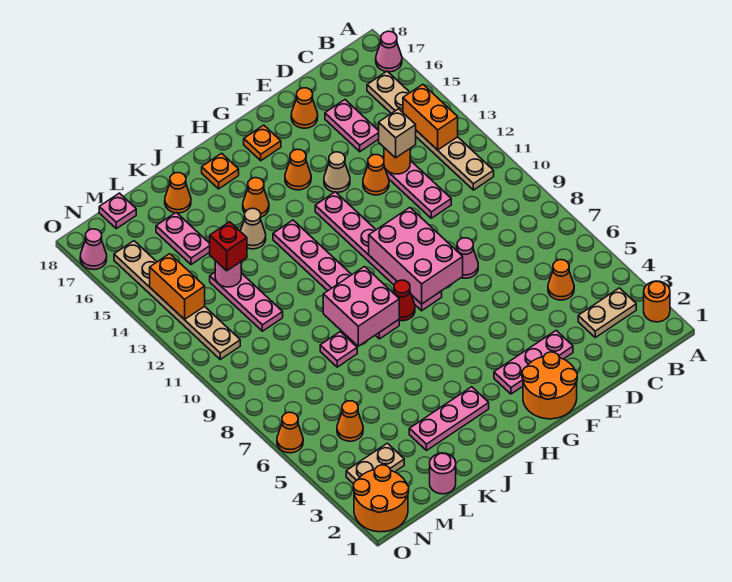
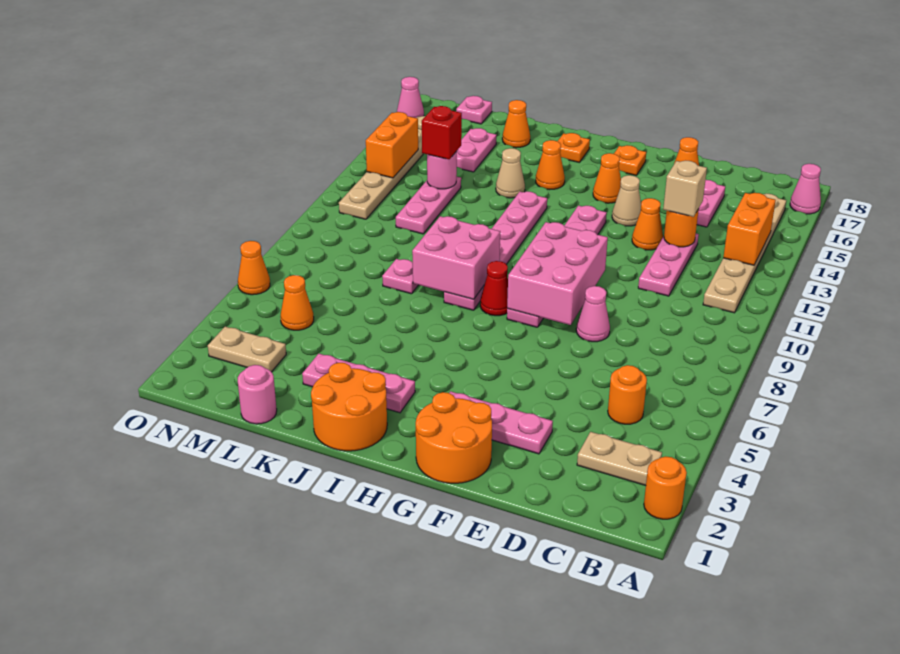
orange 1x1 cone [548,260,574,300] -> orange 1x1 round brick [608,365,647,424]
orange 2x2 round brick [353,465,409,532] -> orange 2x2 round brick moved to [311,363,387,451]

